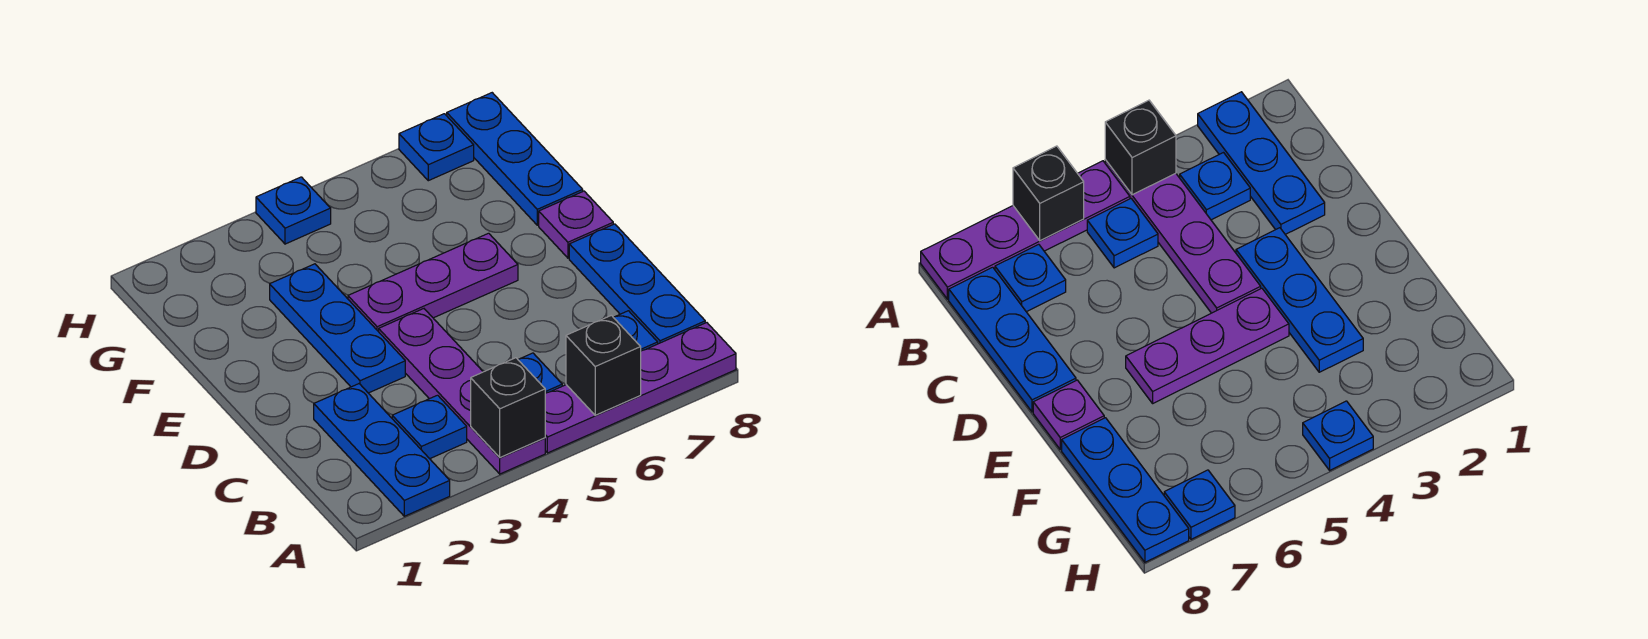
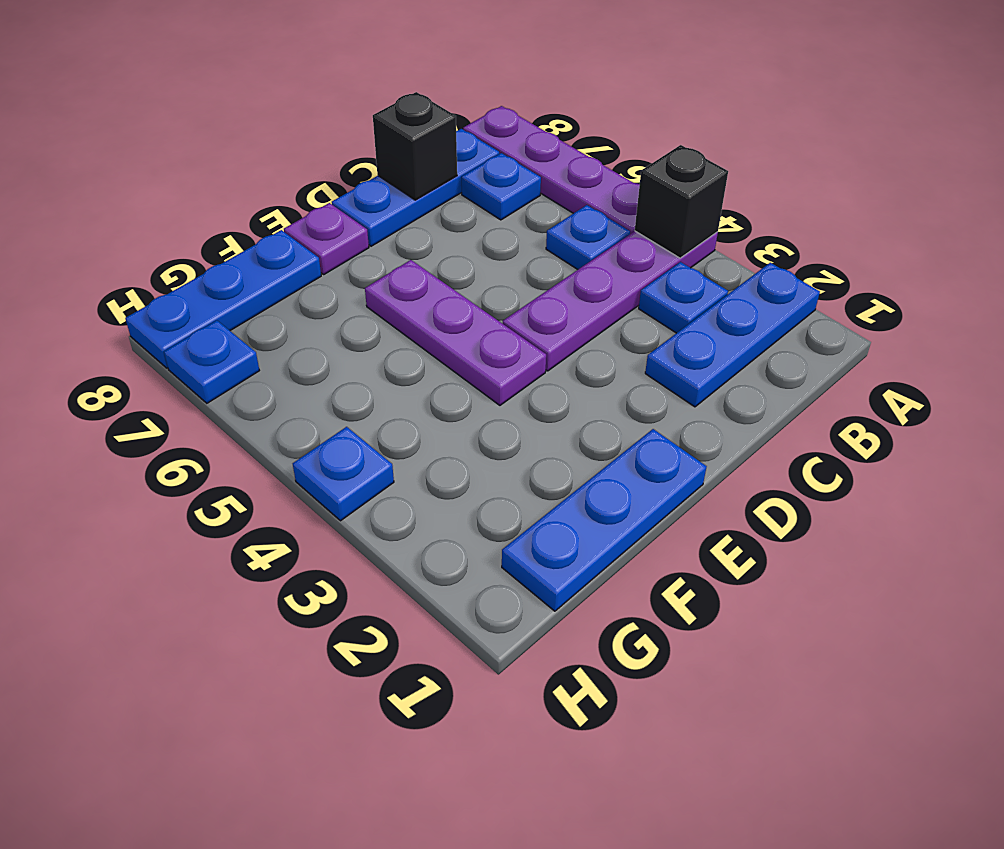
black 1x1 brick [566,315,641,415] -> black 1x1 brick moved to [373,92,457,200]
blue 1x3 plate [270,264,405,393] -> blue 1x3 plate moved to [502,429,707,611]

